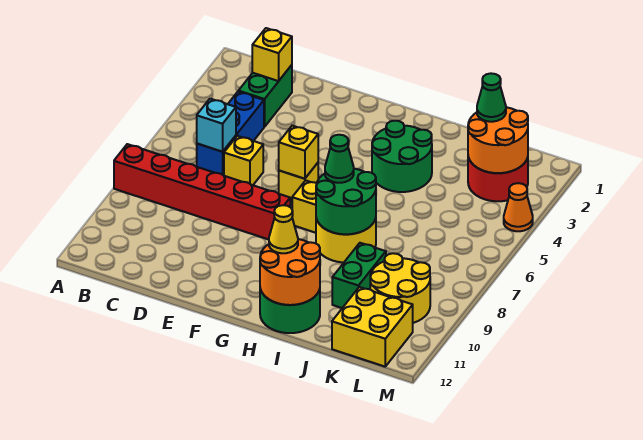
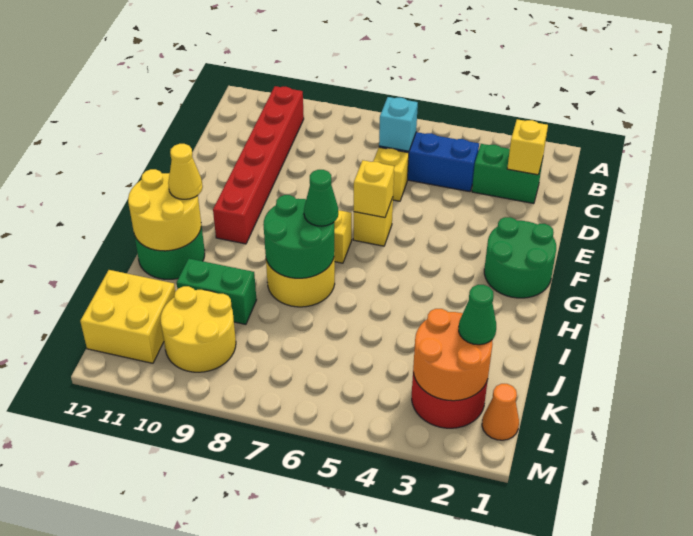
red 1x6 brick [114,144,290,240] -> red 1x6 brick moved to [213,86,304,244]
green 2x2 round brick [372,121,432,192] -> green 2x2 round brick moved to [484,217,556,298]
orange 2x2 round brick [260,239,320,305] -> yellow 2x2 round brick [128,169,201,251]
orange 1x1 cone [504,183,533,231] -> orange 1x1 cone moved to [482,384,519,440]

